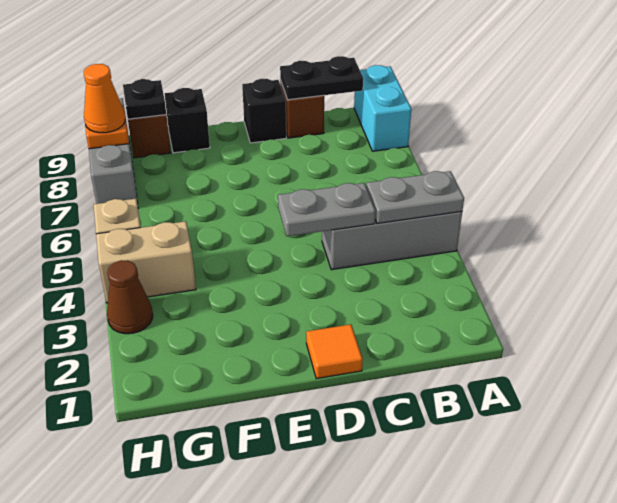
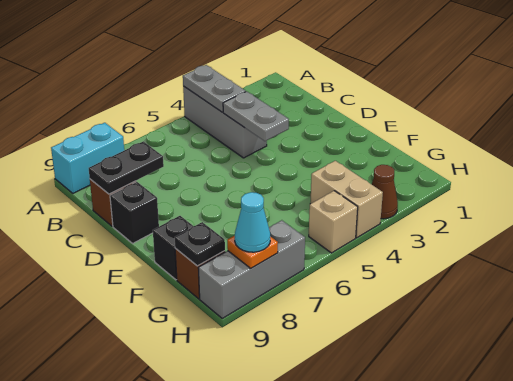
black 1x2 plate [280,56,363,100] -> black 1x2 plate turned to [89,141,164,194]
orange 1x1 tile [306,324,363,379] -> none
orange 1x1 cone [84,64,125,133] -> cyan 1x1 cone [235,192,270,252]

